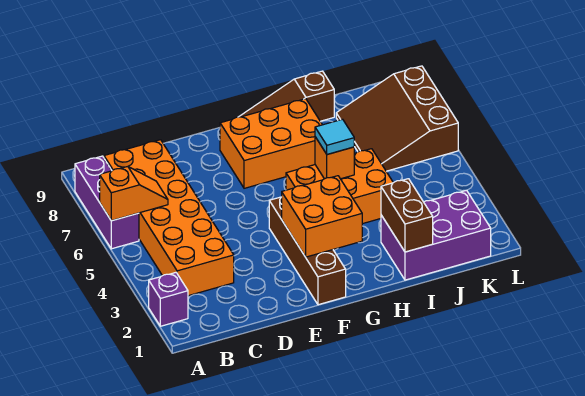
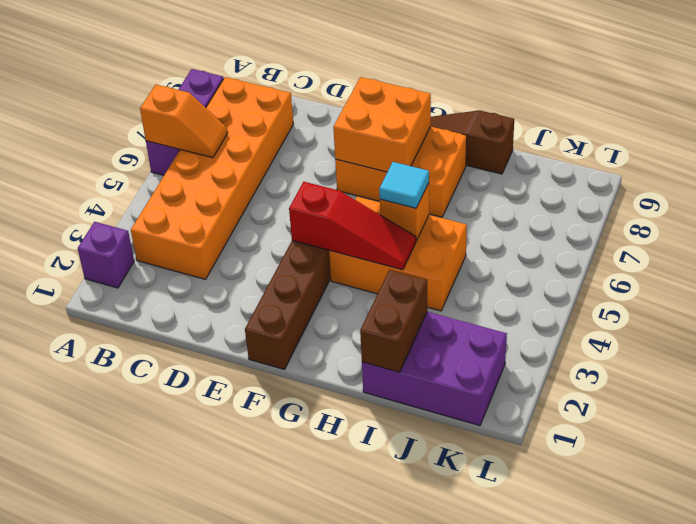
orange 2x2 brick [282,176,362,257] -> orange 2x2 brick moved to [333,77,431,172]
none -> red 1x3 slope [289,182,416,270]
brown 3x3 slope [336,66,458,171] -> none

